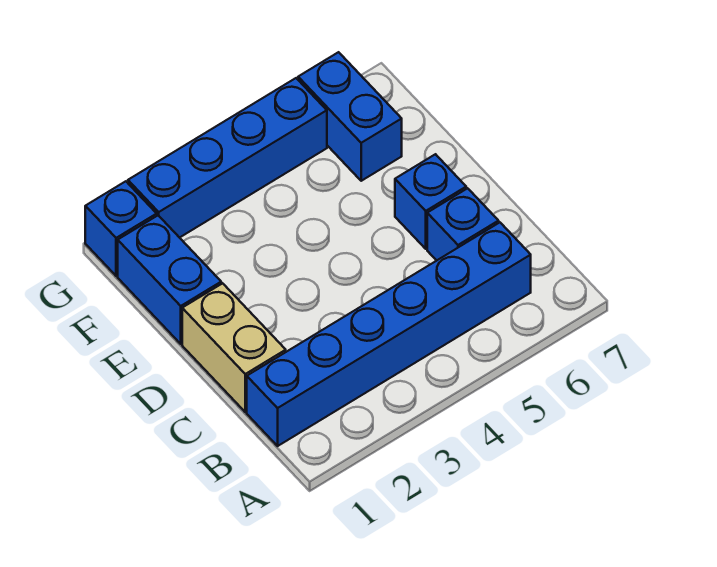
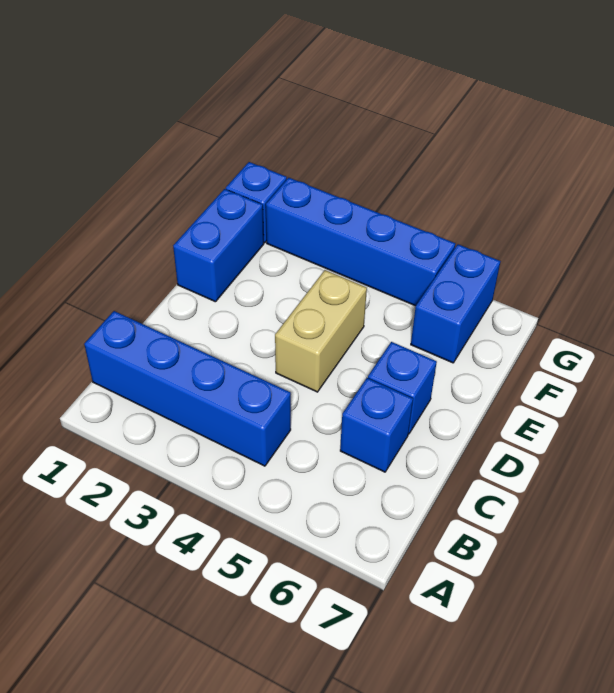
blue 1x6 brick [247,223,531,446] -> blue 1x4 brick [84,311,291,466]
tan 1x2 brick [182,283,286,412] -> tan 1x2 brick moved to [275,270,367,392]

